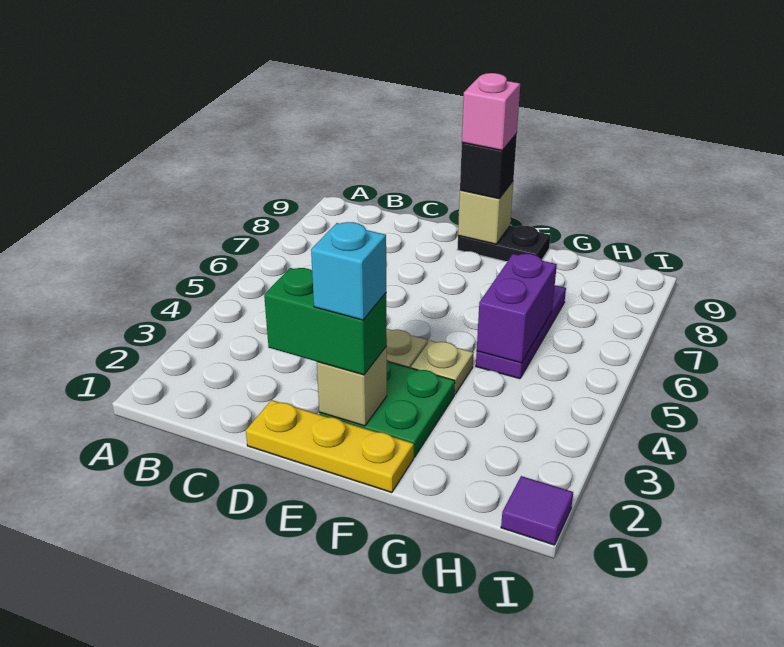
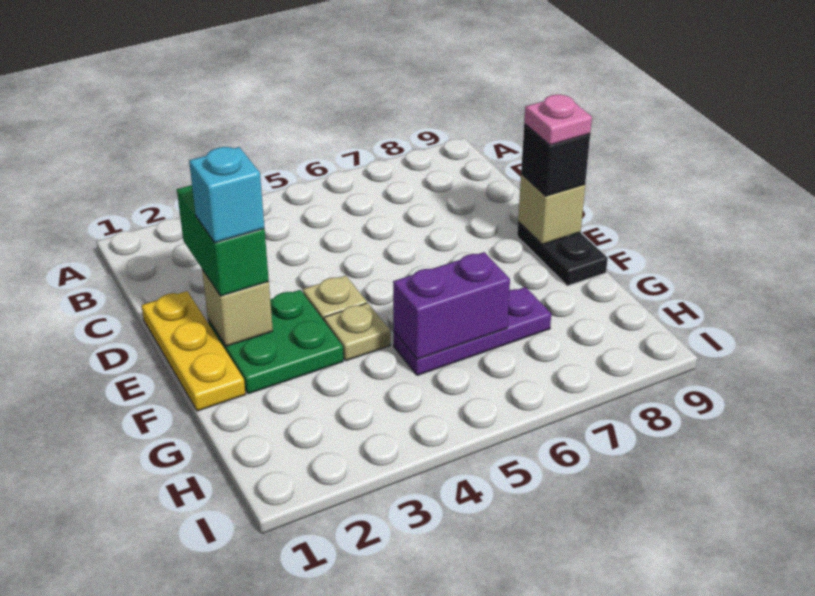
pink 1x1 brick [462,73,520,150] -> pink 1x1 plate [524,95,592,145]
purple 1x1 tile [501,476,573,545] -> none

